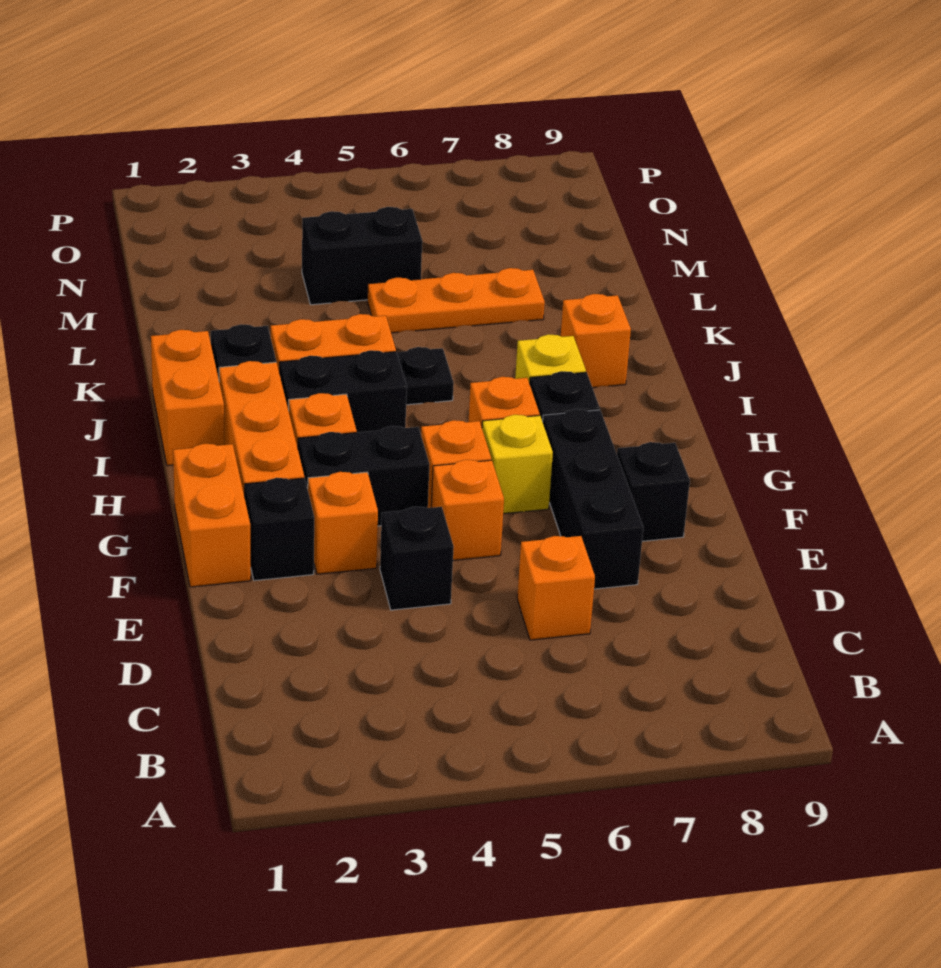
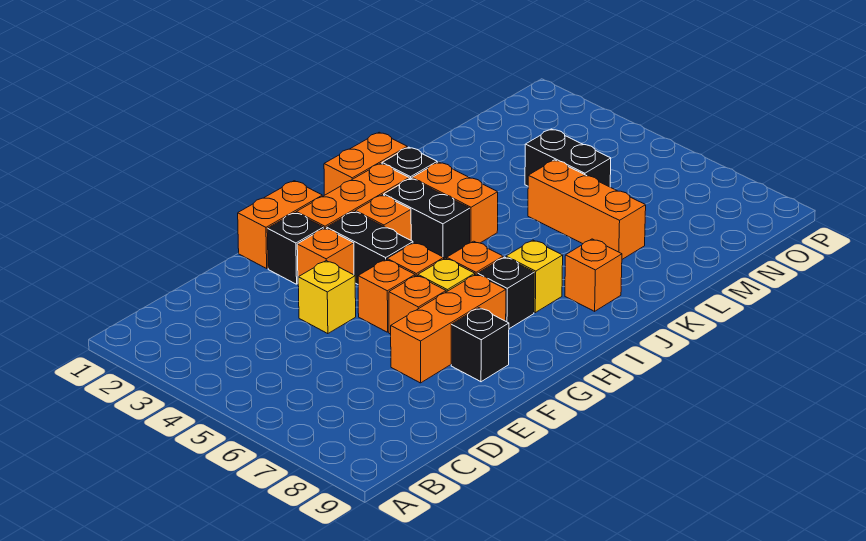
orange 1x1 brick [517,536,595,640] -> orange 1x1 brick moved to [389,275,446,334]
black 1x1 brick [380,507,454,610] -> yellow 1x1 brick [298,261,356,334]
black 1x3 brick [543,409,643,589] -> orange 1x3 brick [391,274,506,383]
black 1x1 plate [397,347,454,405] -> none
orange 1x3 plate [367,268,545,333] -> orange 1x3 brick [528,160,646,259]

